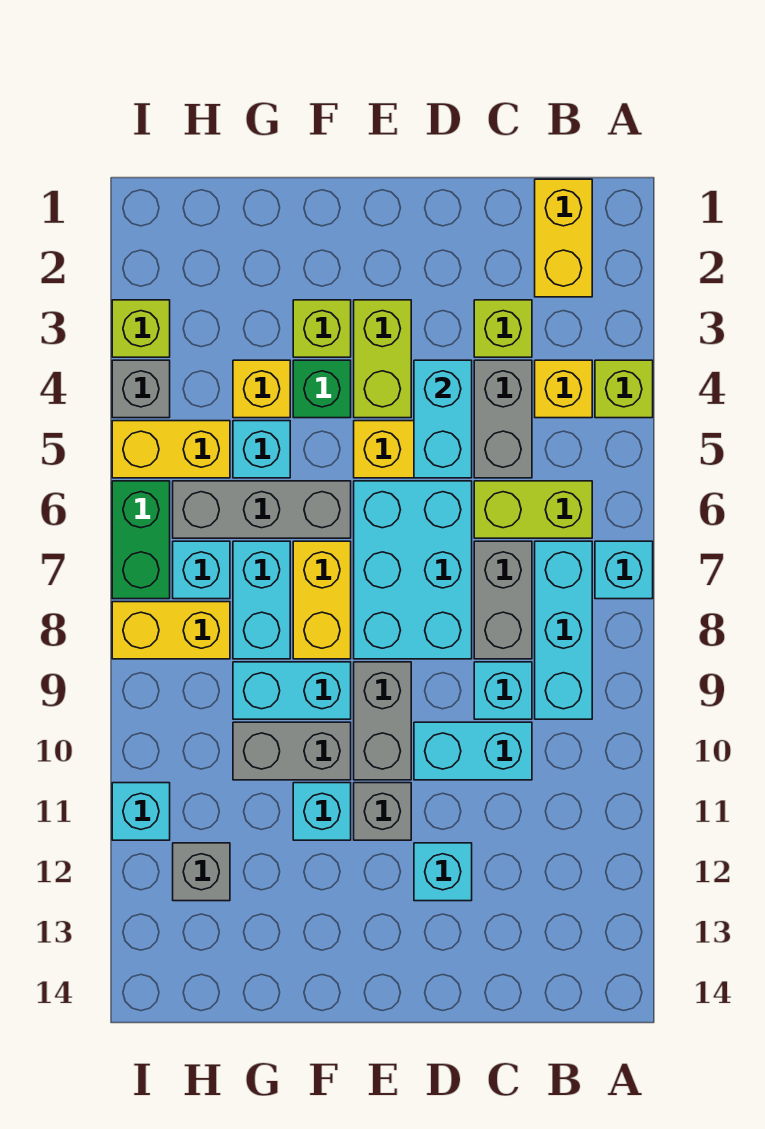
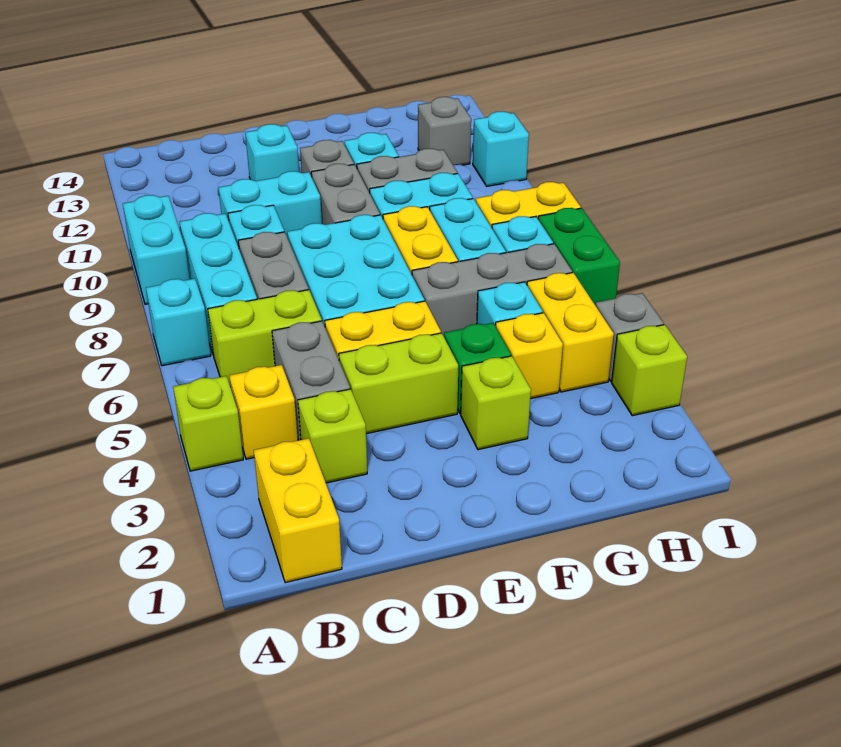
cyan 1x2 brick [414,360,472,478] -> cyan 1x2 brick moved to [123,195,190,304]
lime 1x2 brick [354,300,411,418] -> lime 1x2 brick turned to [339,333,458,434]
yellow 1x2 brick [112,421,230,478] -> yellow 1x2 brick turned to [527,273,614,392]

